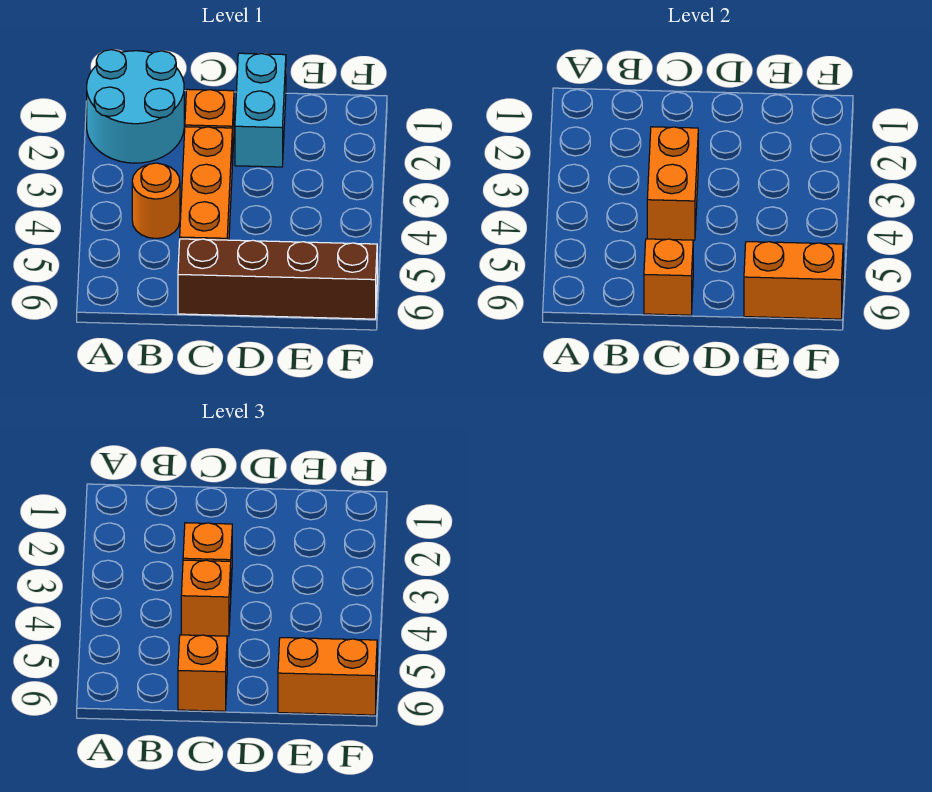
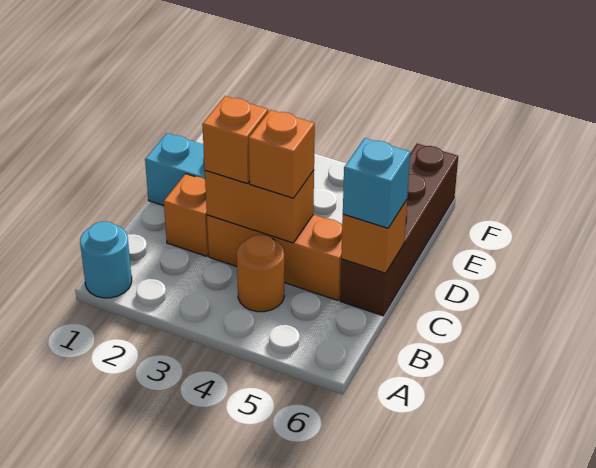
cyan 2x2 round brick [87,50,184,163] -> cyan 1x1 round brick [80,222,132,298]
orange 1x1 brick [178,635,227,711] -> cyan 1x1 brick [343,138,410,228]
orange 1x2 brick [744,242,843,319] -> none
orange 1x2 brick [278,638,377,715] -> none

